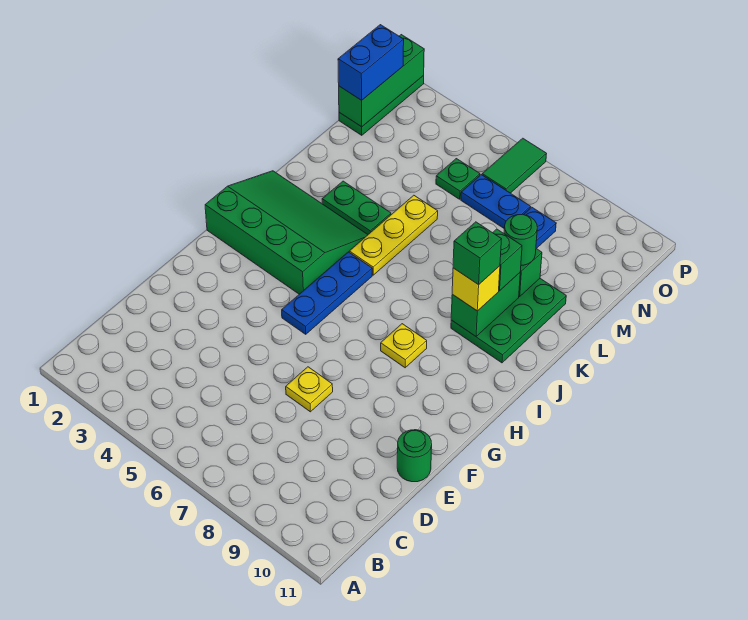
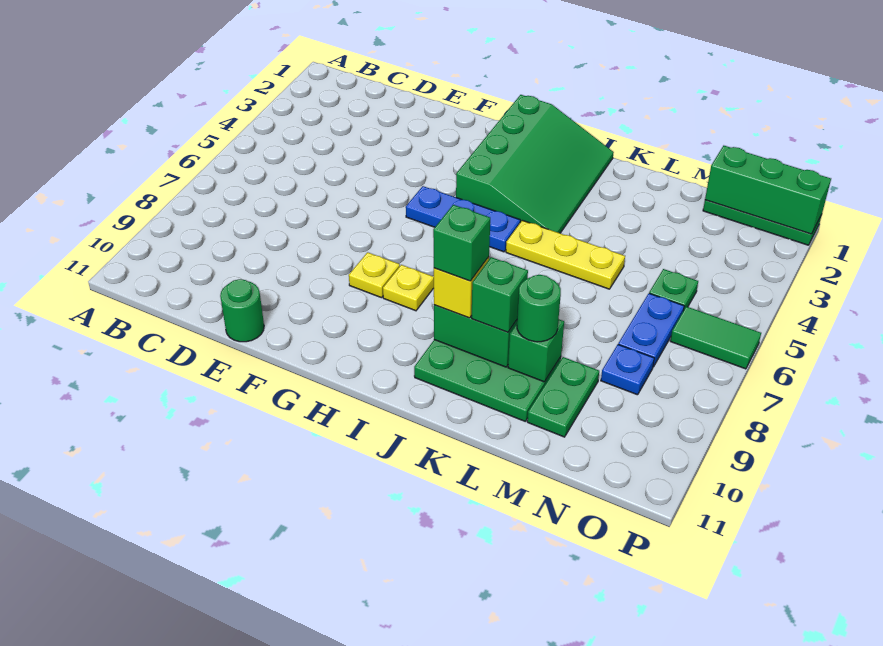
yellow 1x1 plate [286,367,333,412] -> yellow 1x1 plate moved to [349,252,400,298]
green 1x2 plate [322,181,391,234] -> green 1x2 plate moved to [527,357,599,437]
blue 1x2 brick [338,25,404,100] -> none

